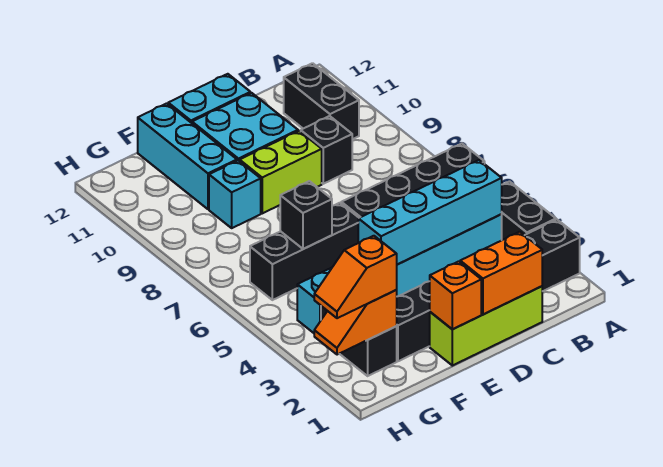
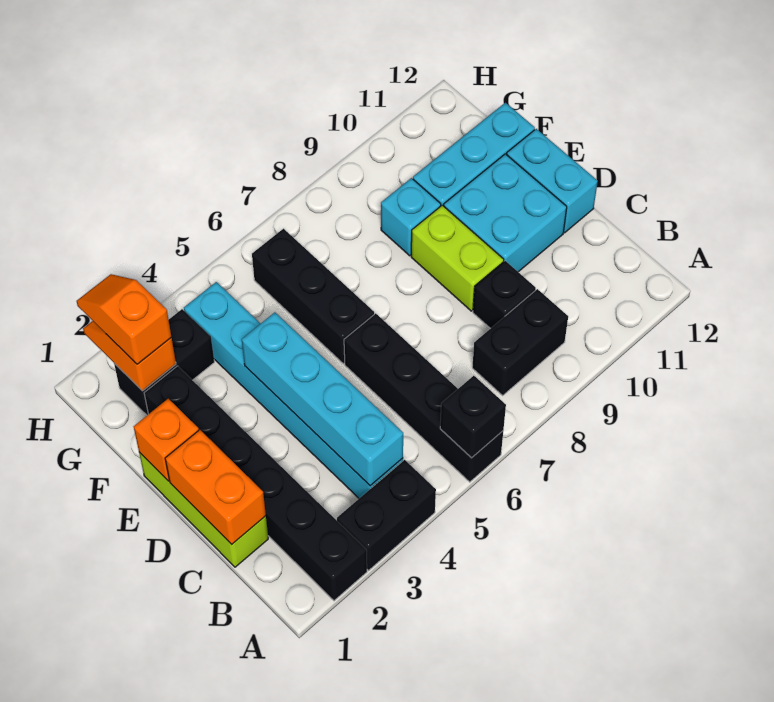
black 1x2 brick [284,63,359,139] -> black 1x2 brick moved to [472,289,568,395]
black 1x1 brick [280,181,332,249] -> black 1x1 brick moved to [440,376,506,458]

